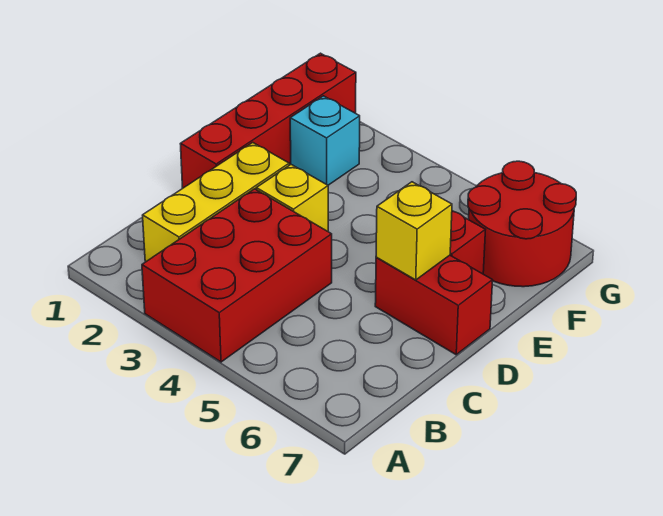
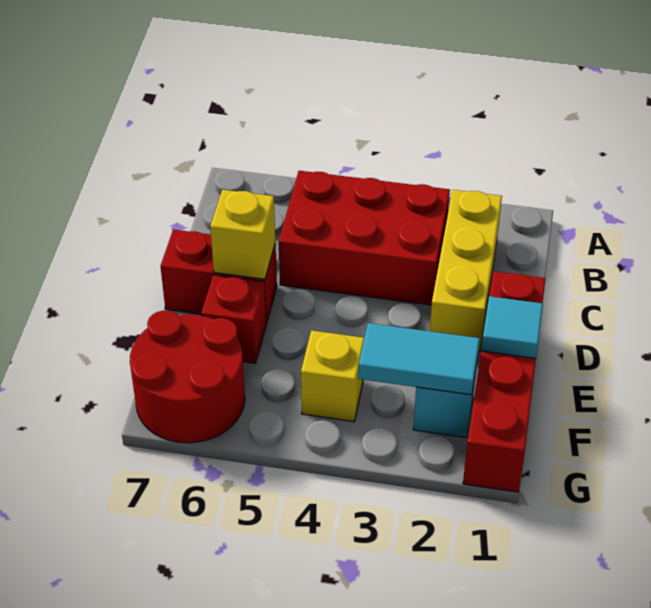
red 2x3 brick [142,189,332,362] -> red 2x3 brick turned to [279,171,450,305]
yellow 1x1 brick [256,165,328,231] -> yellow 1x1 brick moved to [301,330,364,422]
none -> cyan 1x1 tile [481,296,543,358]
none -> cyan 1x2 tile [358,323,480,395]

